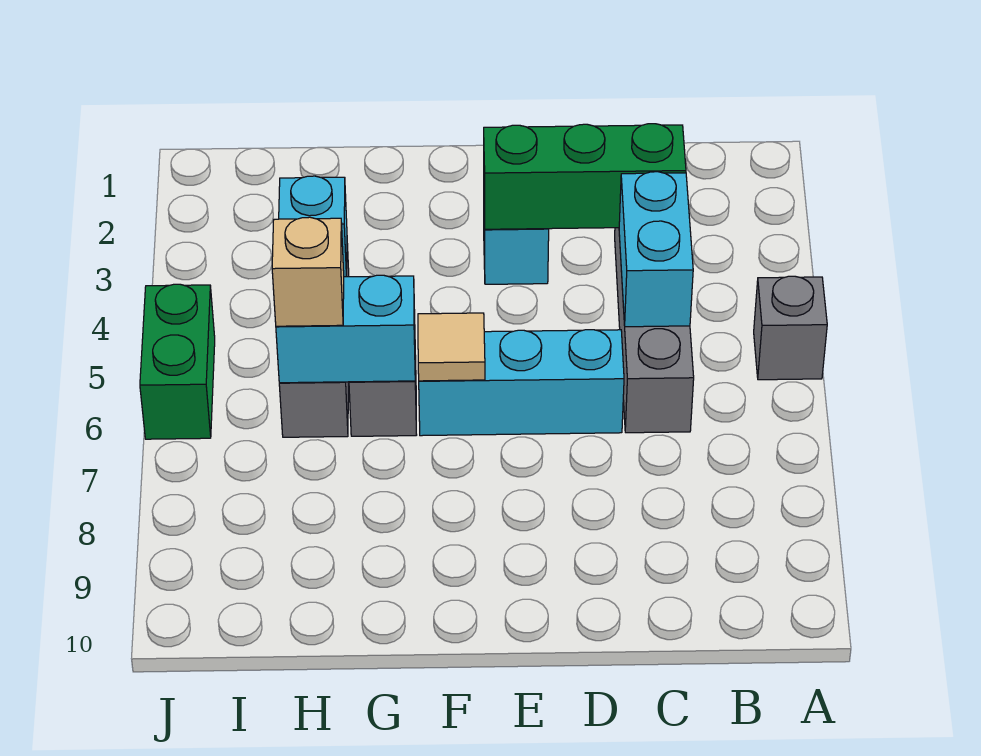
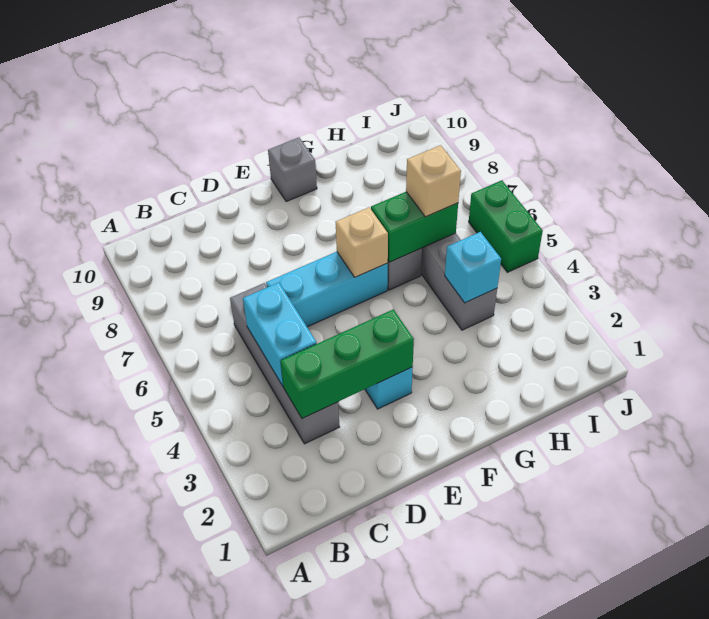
grey 1x1 brick [754,276,827,380] -> grey 1x1 brick moved to [268,138,317,202]
tan 1x1 tile [418,313,485,381] -> tan 1x1 brick [336,207,388,277]
cyan 1x2 brick [276,275,415,383] -> green 1x2 brick [371,192,458,262]

